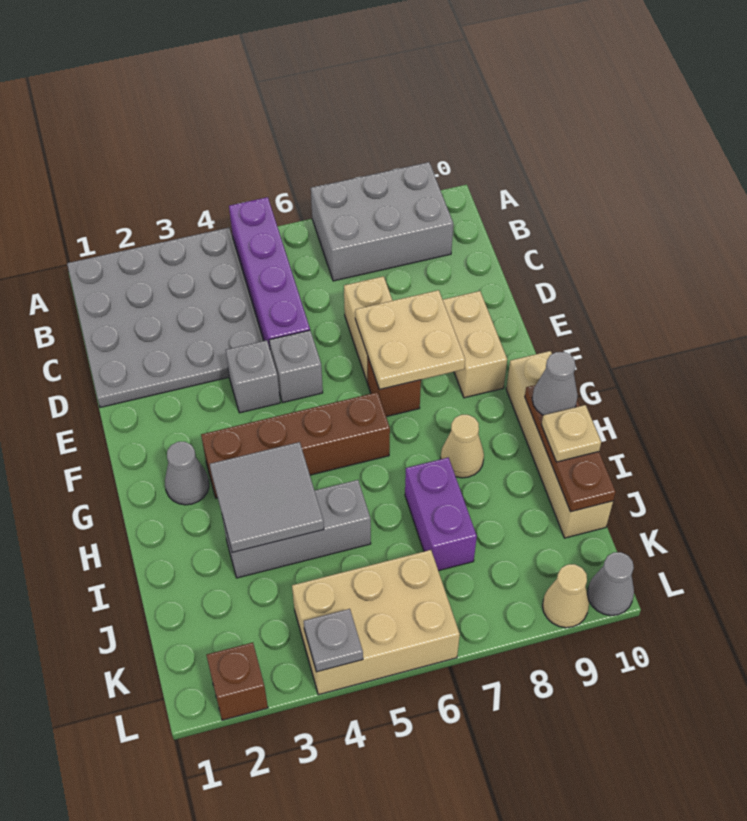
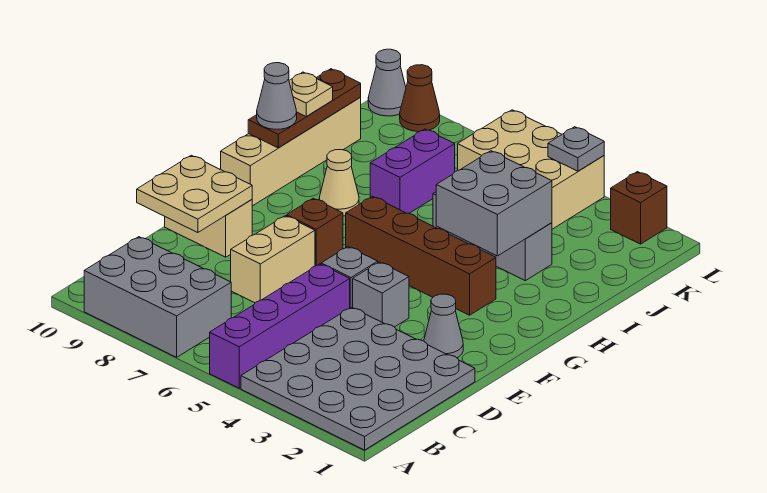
tan 2x2 plate [355,290,465,389] -> tan 2x2 plate moved to [137,155,252,233]
tan 1x2 brick [443,291,507,398] -> tan 1x2 brick turned to [165,199,252,257]
grey 1x1 cone [165,442,209,505] -> grey 1x1 cone moved to [424,294,463,358]
grey 2x2 tile [210,442,324,553] -> grey 2x2 brick [436,151,552,256]
tan 1x1 cone [543,564,589,628] -> brown 1x1 cone [400,65,440,132]

